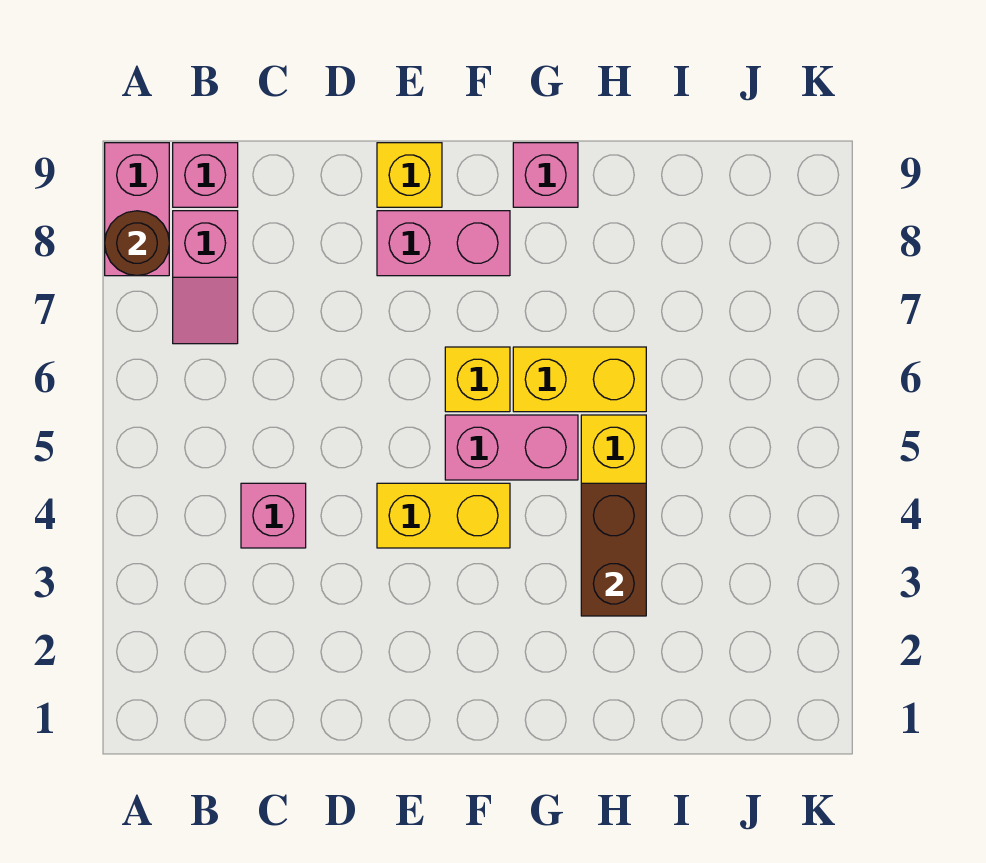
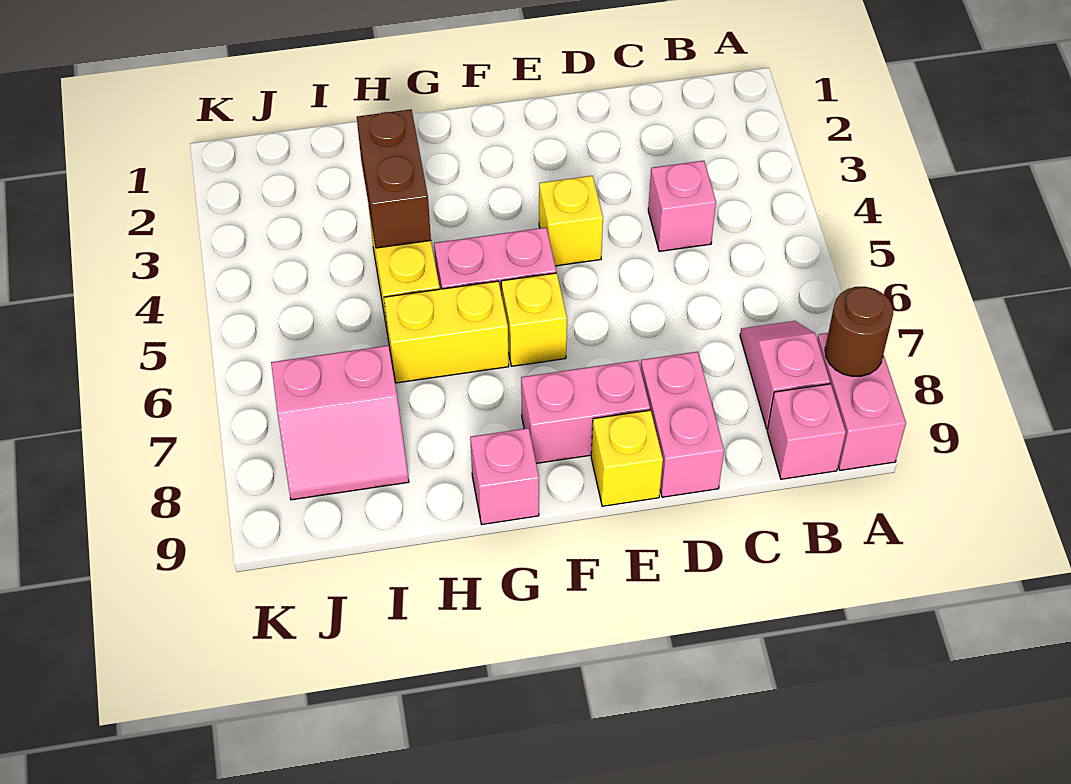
none -> pink 1x2 brick [641,352,724,497]
yellow 1x2 brick [377,483,510,548] -> yellow 1x1 brick [539,176,603,266]
none -> pink 2x2 slope [271,345,409,500]

